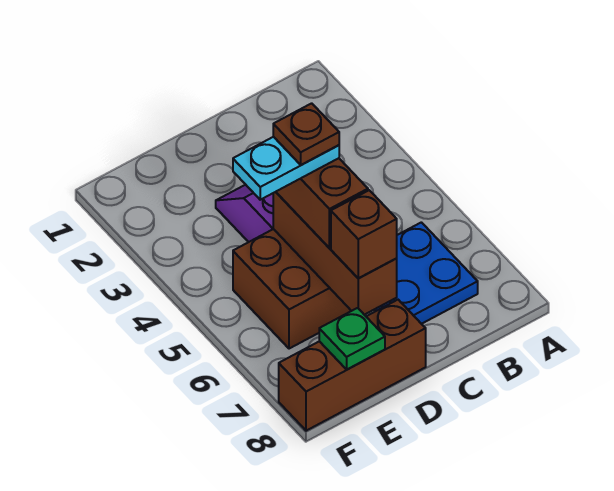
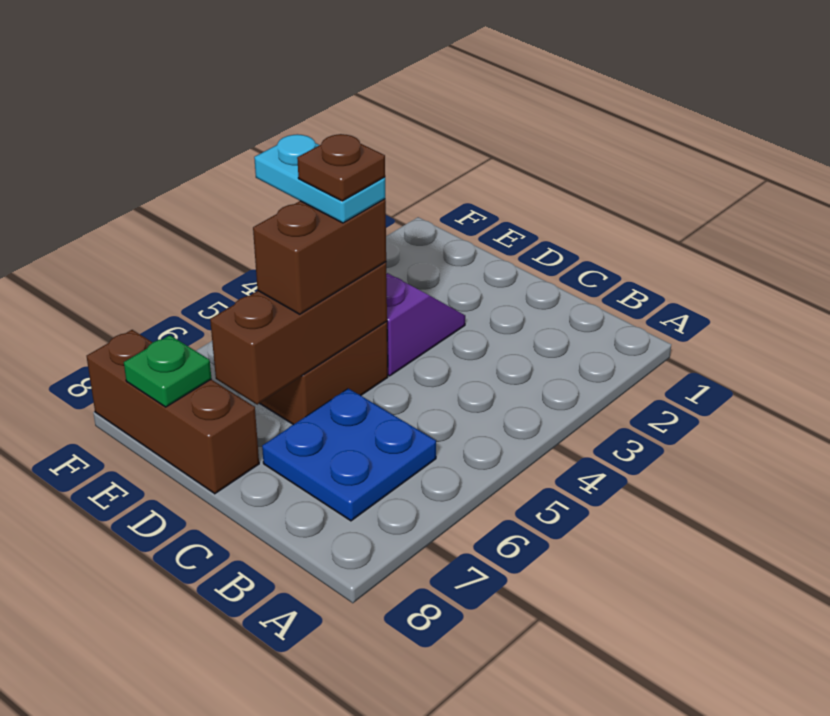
brown 1x1 brick [331,190,397,278] -> none

